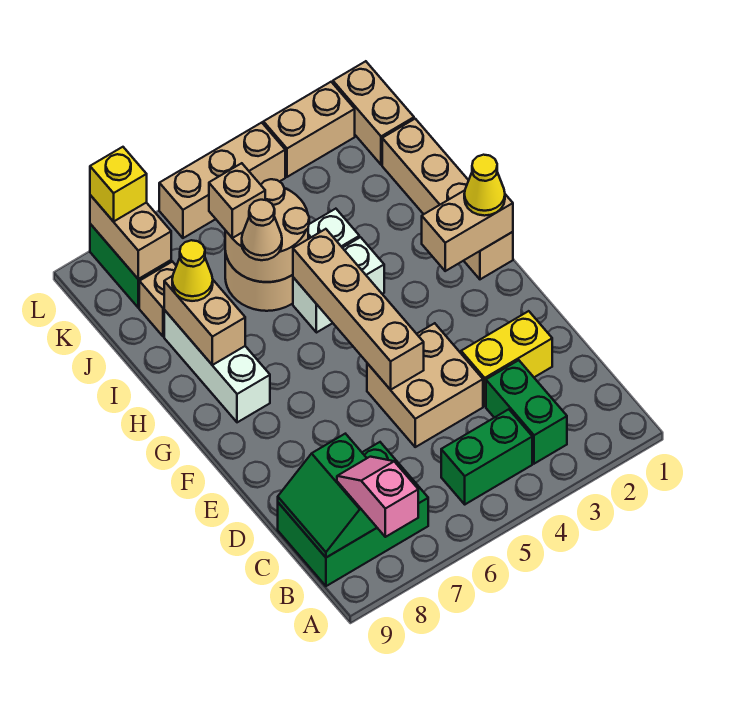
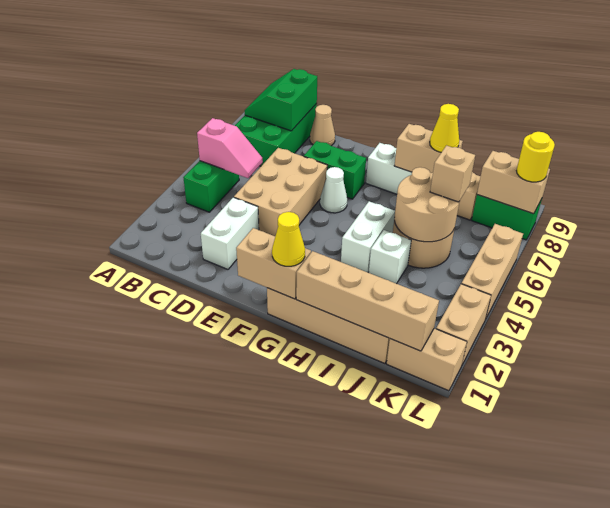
pink 1x2 slope [337,457,418,537] -> pink 1x2 slope moved to [197,118,263,178]
green 1x2 brick [486,360,567,464] -> green 1x2 brick moved to [304,141,366,199]
green 2x2 slope [278,434,377,558] -> green 2x2 slope turned to [245,69,317,131]
yellow 1x2 brick [461,311,552,406] -> white 1x2 brick [201,197,259,269]
tan 2x2 brick [367,323,483,447] -> tan 2x3 brick [234,148,327,236]
tan 1x4 brick [293,229,424,390] -> tan 1x4 brick moved to [296,251,439,351]
none -> white 1x1 cone [320,167,347,213]
tan 1x2 brick [422,190,513,271] -> tan 1x2 brick turned to [236,228,311,299]
tan 1x1 cone [242,200,282,260] -> tan 1x1 cone moved to [310,105,335,146]
yellow 1x1 brick [90,147,147,222] -> yellow 1x1 round brick [516,132,555,182]

